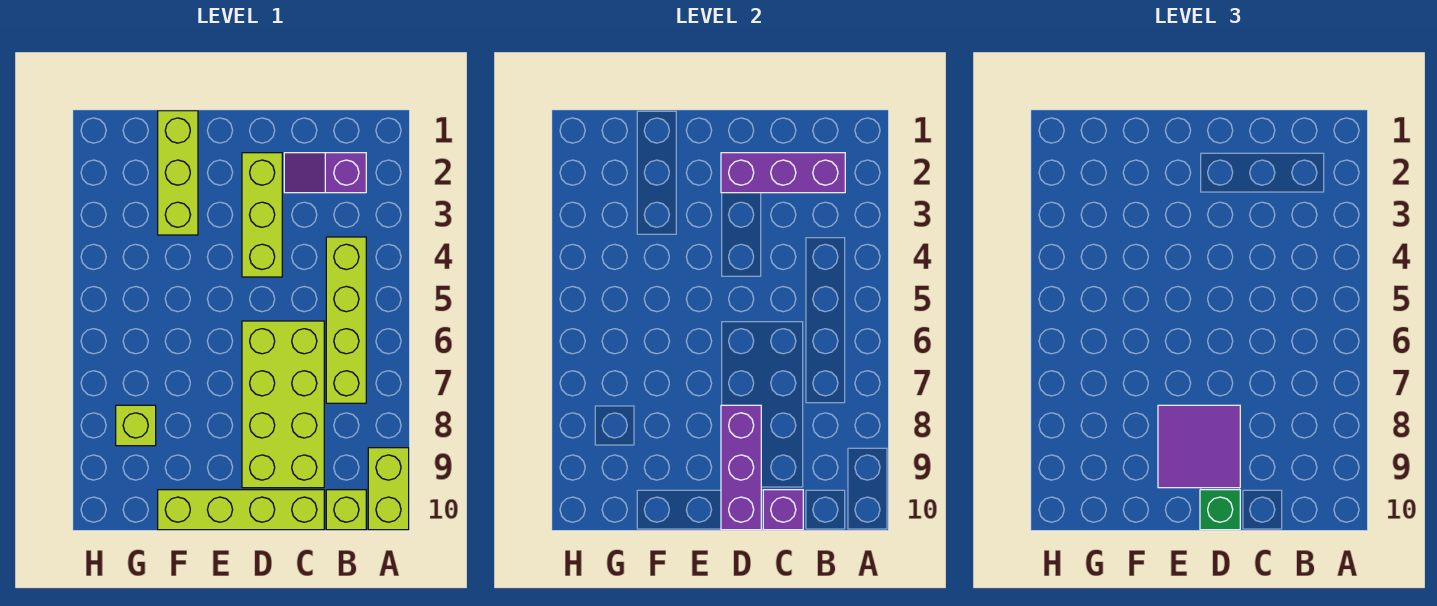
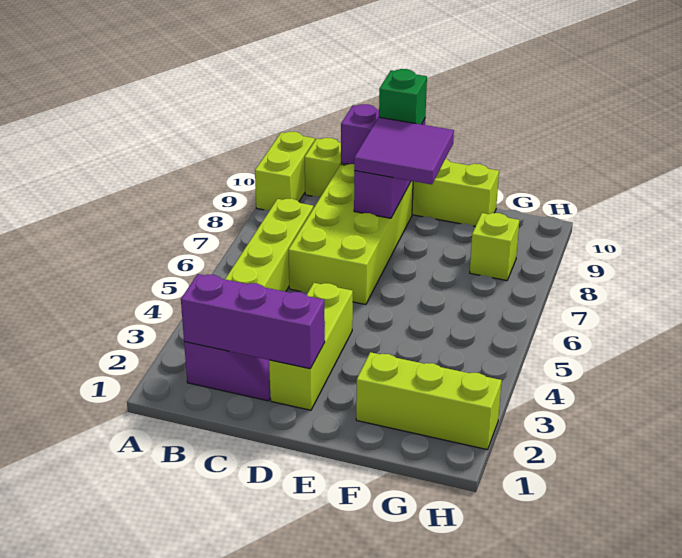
lime 1x3 brick [158,111,198,235] -> lime 1x3 brick turned to [356,352,502,450]

